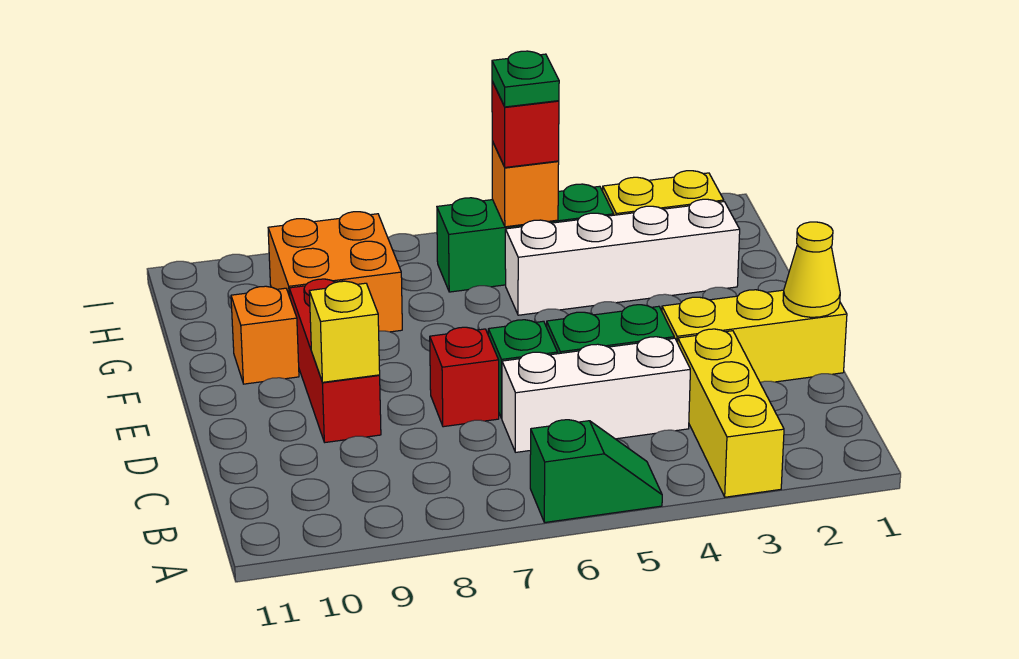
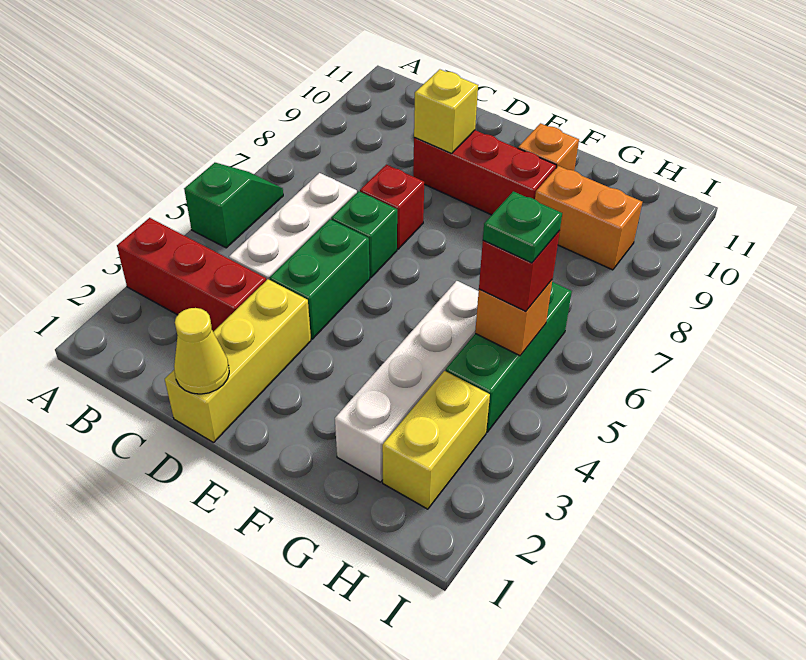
yellow 1x3 brick [678,329,784,497] -> red 1x3 brick [117,218,266,332]
green 1x2 slope [530,420,662,523] -> green 1x2 slope turned to [184,163,283,248]
orange 2x2 brick [268,212,402,332] -> orange 1x2 brick [535,166,642,270]

